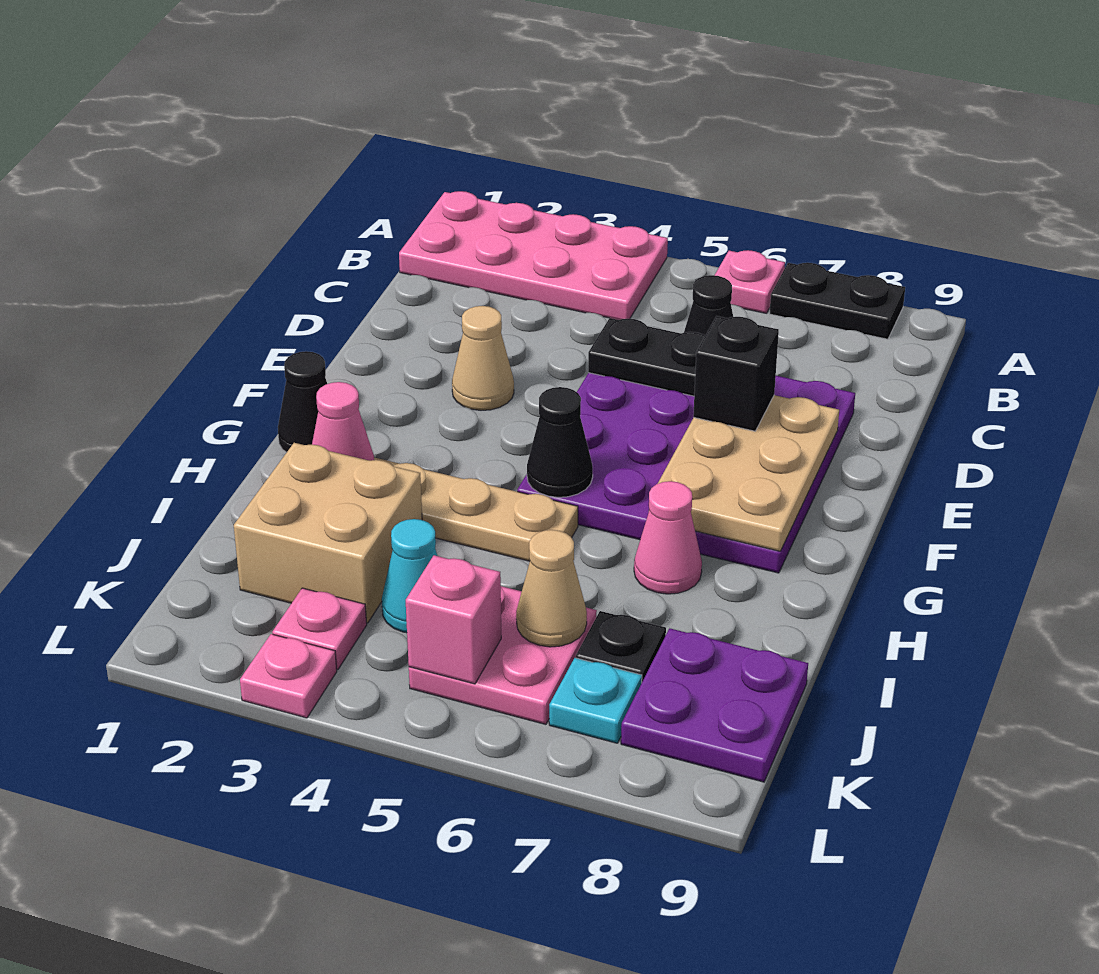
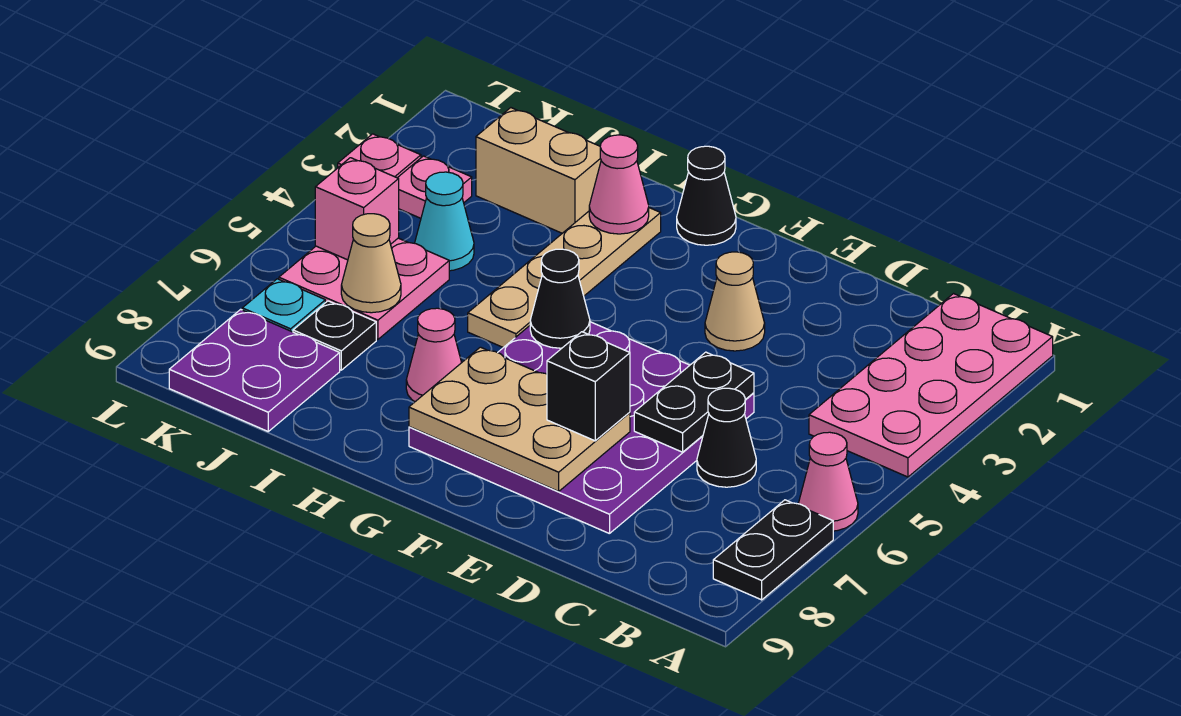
pink 1x1 plate [715,250,785,313] -> pink 1x1 cone [798,432,858,531]
tan 2x2 brick [234,443,422,623] -> tan 1x2 brick [476,108,601,233]

